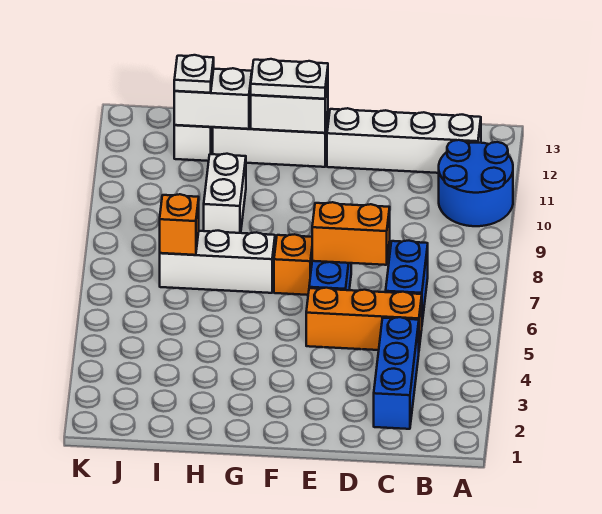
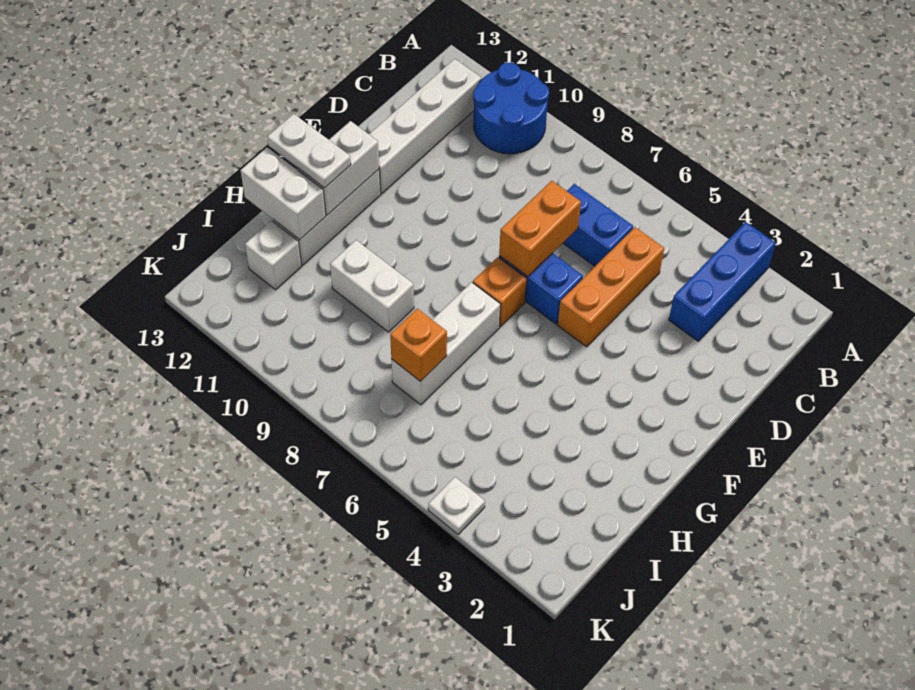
blue 1x3 brick [374,317,419,429] -> blue 1x3 brick turned to [669,222,776,341]
white 1x2 plate [251,59,328,99] -> white 1x2 plate turned to [267,114,351,188]
white 1x2 brick [174,68,252,129] -> white 1x2 brick turned to [240,147,326,240]
white 1x1 plate [174,55,214,93] -> white 1x1 plate moved to [428,477,485,534]

